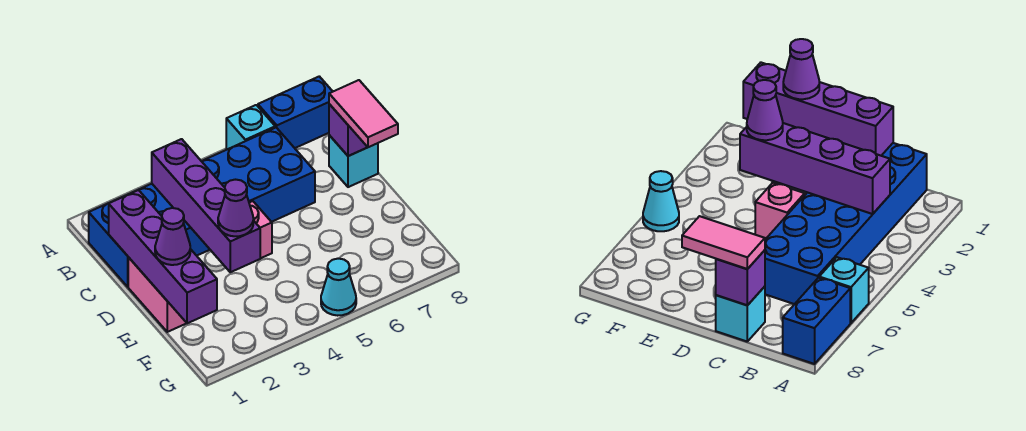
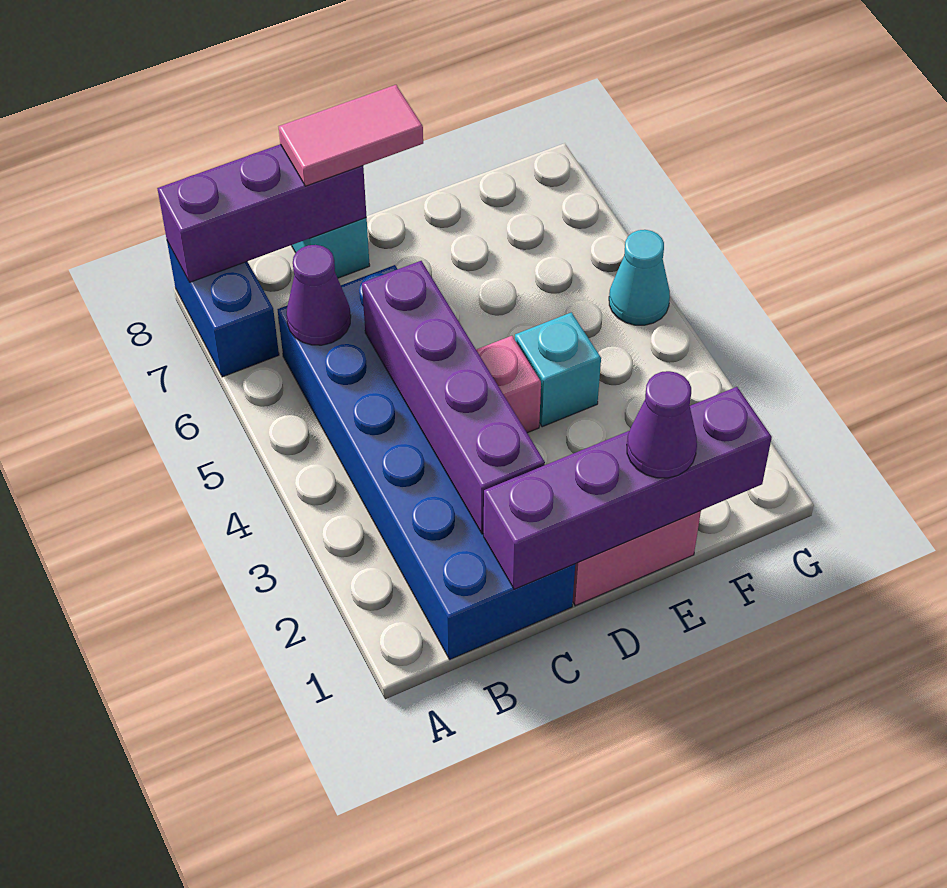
cyan 1x1 brick [226,105,275,149] -> cyan 1x1 brick moved to [515,312,601,427]
purple 1x4 brick [152,139,260,272] -> purple 1x4 brick turned to [362,261,545,534]
purple 1x1 brick [329,104,367,156] -> purple 1x3 brick [157,144,367,282]
purple 1x1 cone [218,180,253,236] -> purple 1x1 cone moved to [286,245,351,345]

